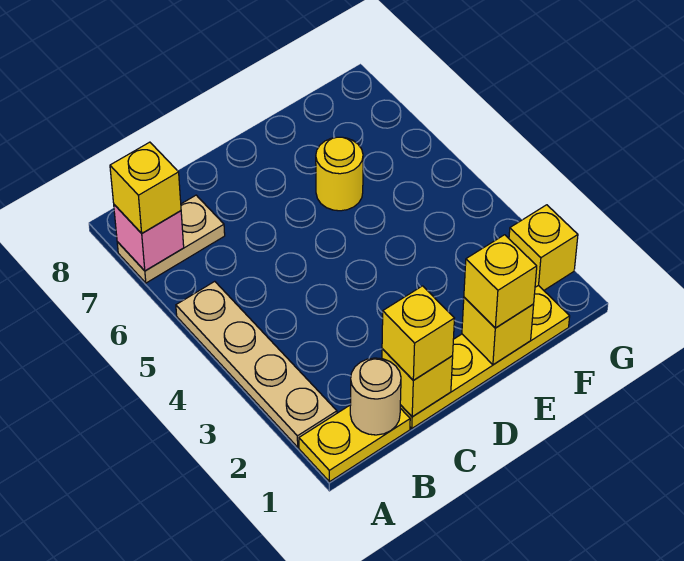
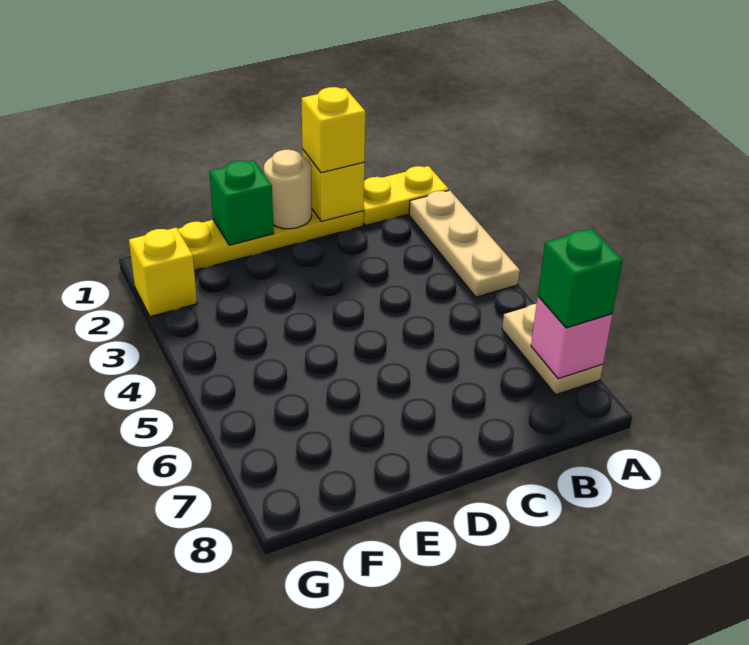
tan 1x4 plate [176,281,337,447] -> tan 1x3 plate [409,190,520,297]
tan 1x2 plate [117,195,225,283] -> tan 1x2 plate turned to [502,304,603,395]
yellow 1x1 brick [110,142,181,233] -> green 1x1 brick [538,229,623,328]
tan 1x1 round brick [350,358,401,435] -> tan 1x1 round brick moved to [264,150,312,229]
yellow 1x1 brick [462,297,534,365] -> green 1x1 brick [209,161,274,245]
yellow 1x1 brick [464,235,537,328] -> none
yellow 1x1 round brick [316,137,363,211] -> none

